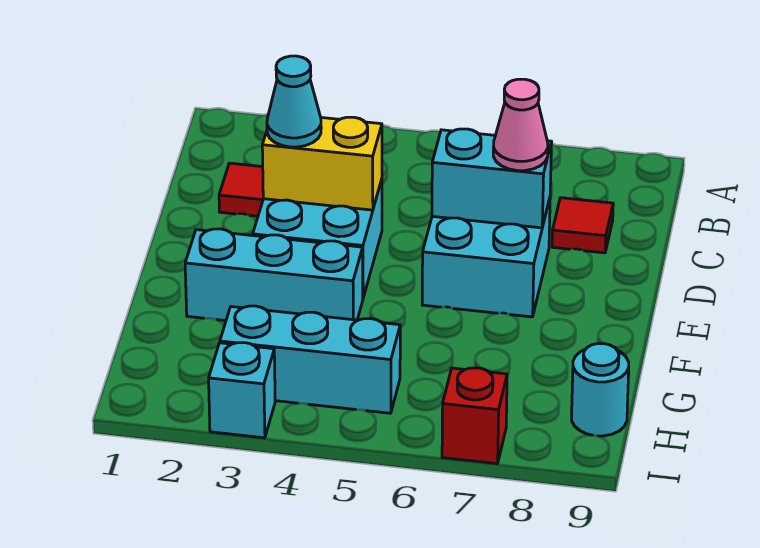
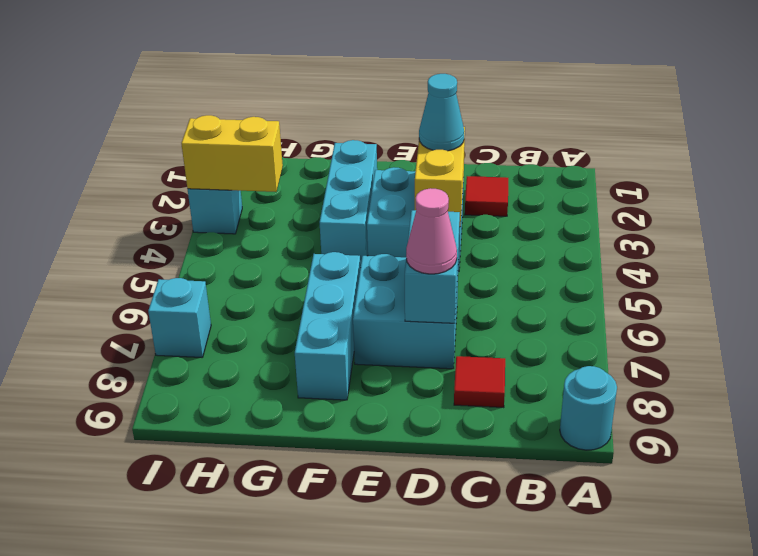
cyan 1x3 brick [220,306,400,413] -> cyan 1x3 brick moved to [295,252,360,400]
none -> yellow 1x2 brick [181,115,283,192]
cyan 1x1 round brick [572,344,629,436] -> cyan 1x1 round brick moved to [560,366,617,450]
red 1x1 brick [442,368,507,464] -> cyan 1x1 brick [148,278,211,357]

